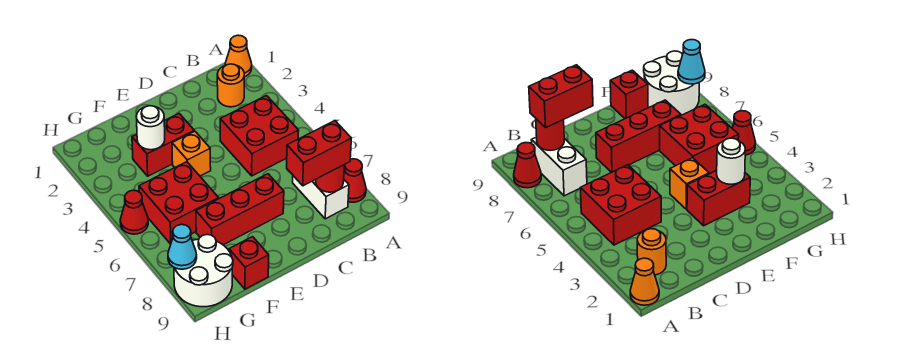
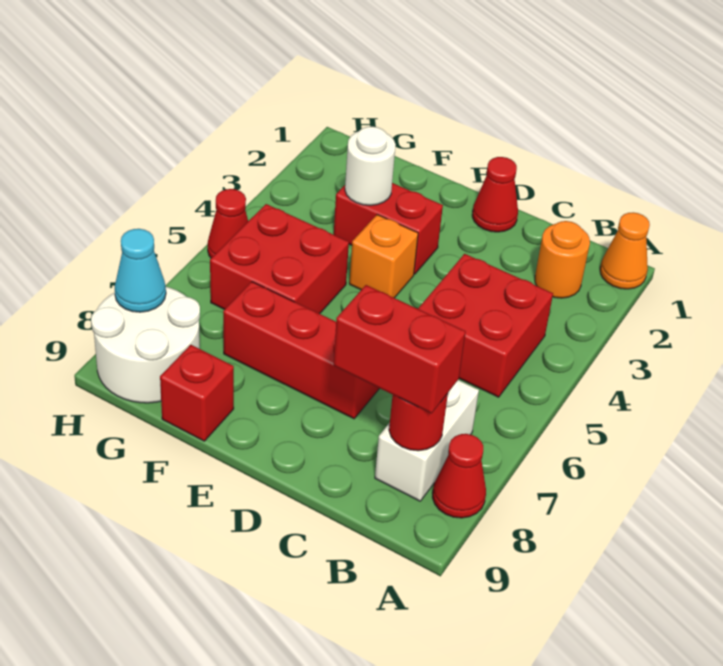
none -> red 1x1 cone [472,157,518,232]

